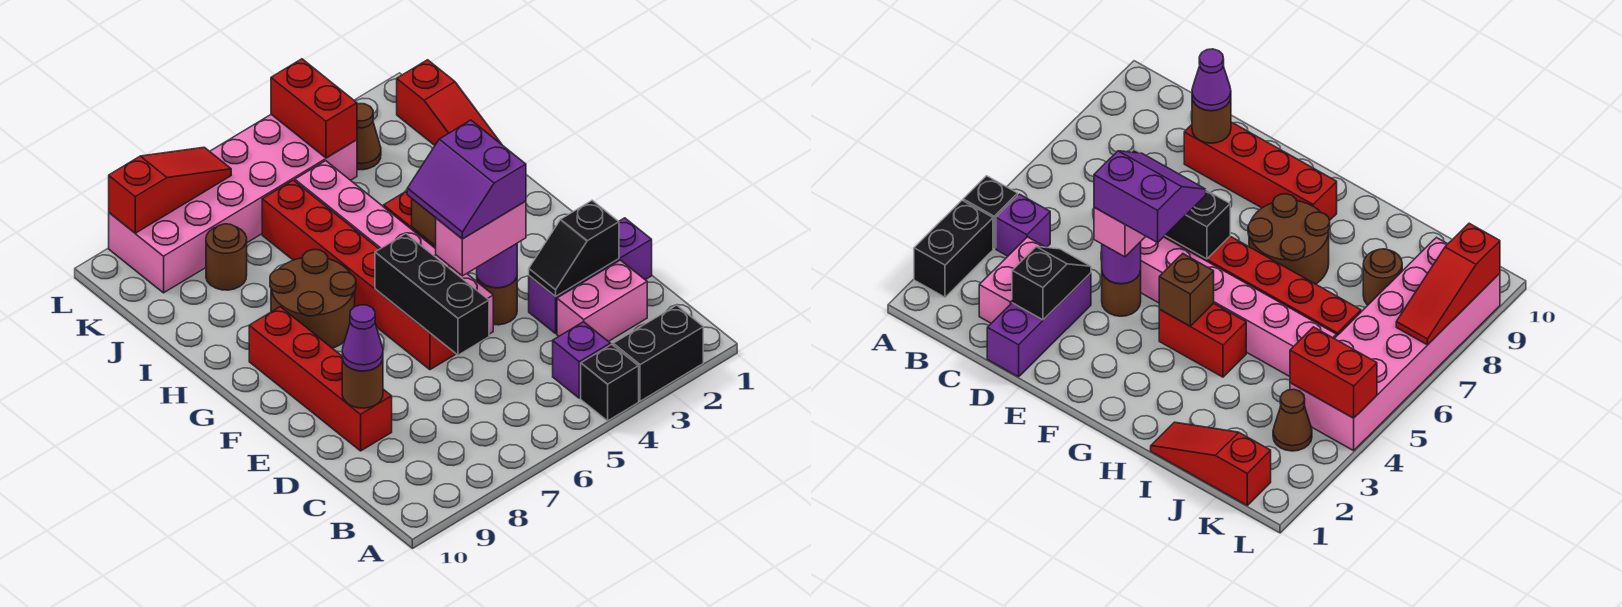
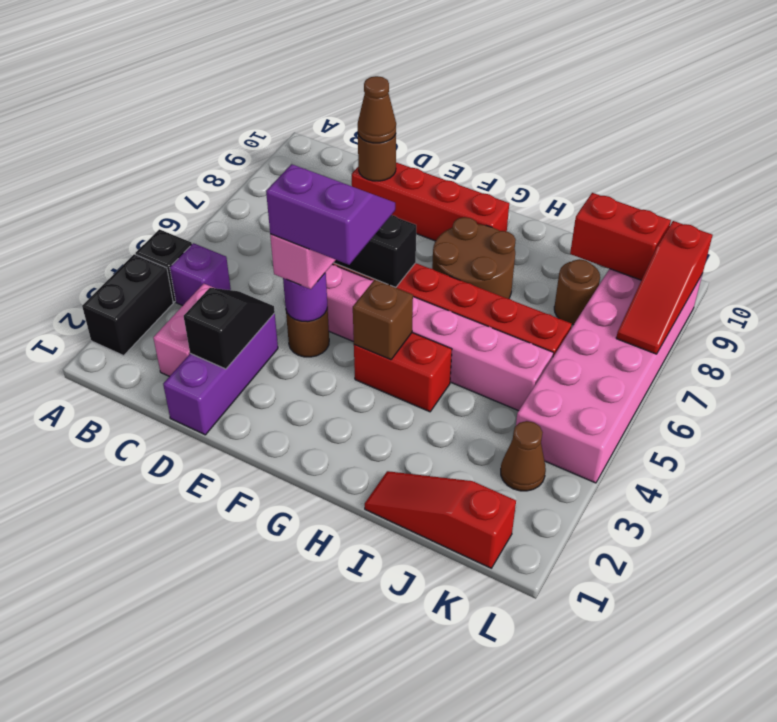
purple 1x1 cone [342,305,383,371] -> brown 1x1 cone [358,76,396,143]
red 1x2 brick [271,59,357,158] -> red 1x2 brick moved to [570,193,671,280]

